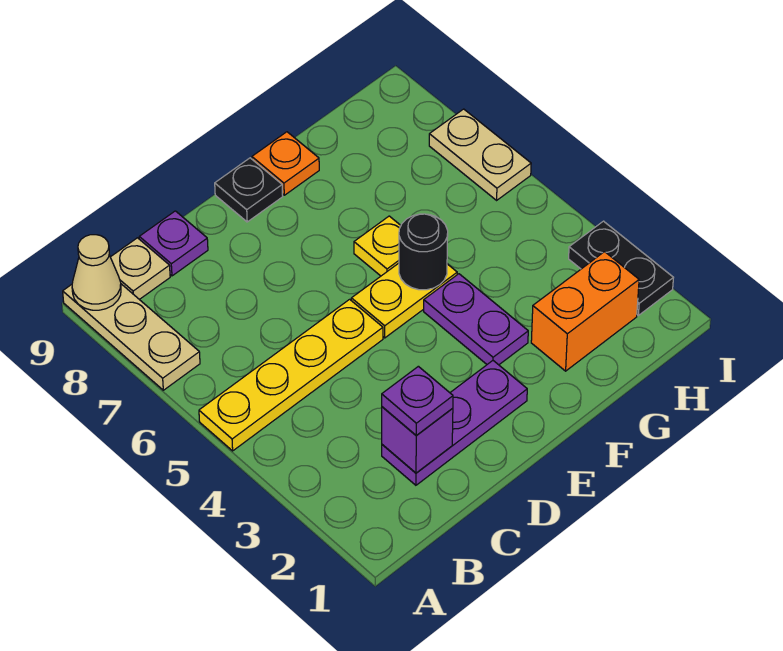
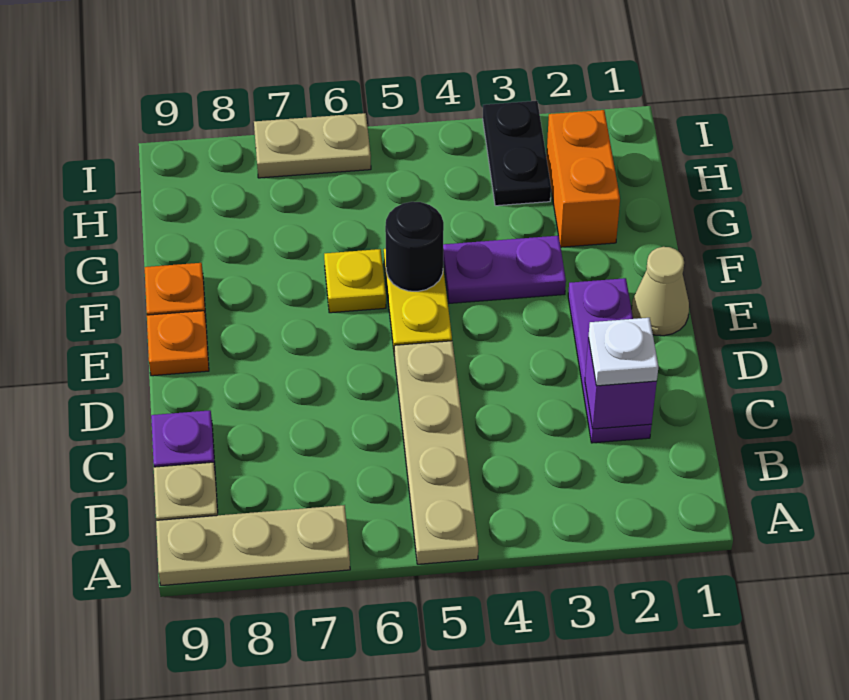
yellow 1x4 plate [199,299,383,451] -> tan 1x4 plate [394,341,478,564]
tan 1x1 cone [72,235,121,310] -> tan 1x1 cone moved to [632,247,689,336]
purple 1x1 plate [382,366,453,436] -> white 1x1 plate [588,318,658,386]
black 1x1 plate [215,158,283,222] -> orange 1x1 plate [147,311,209,376]
black 1x2 plate [569,221,673,315] -> black 1x2 plate turned to [483,101,551,206]

